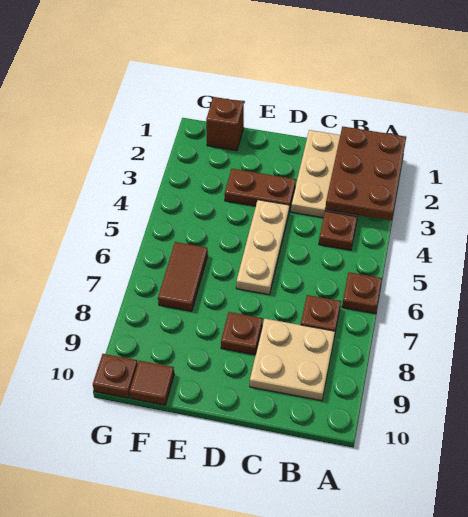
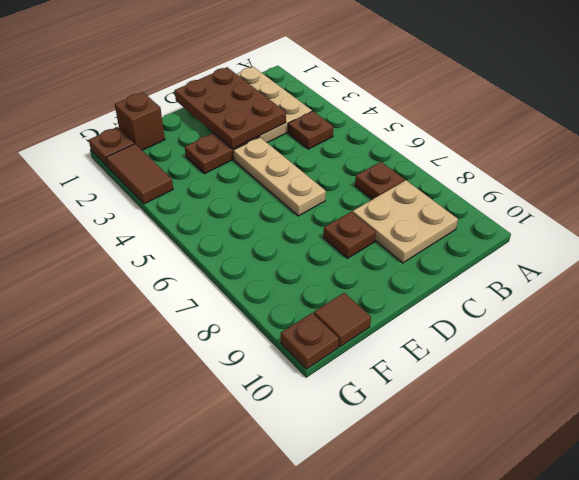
brown 2x3 plate [325,126,406,221] -> brown 2x3 plate moved to [174,67,286,149]
brown 1x1 plate [342,272,382,314] -> brown 1x1 plate moved to [89,127,134,166]
brown 1x2 tile [158,242,208,311] -> brown 1x2 tile moved to [106,144,173,204]

